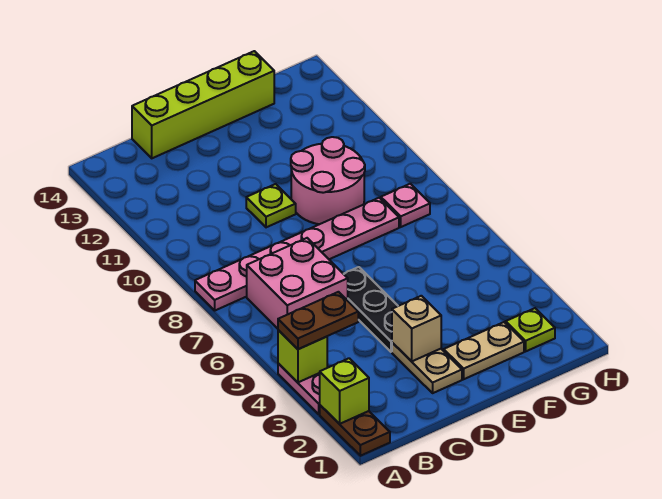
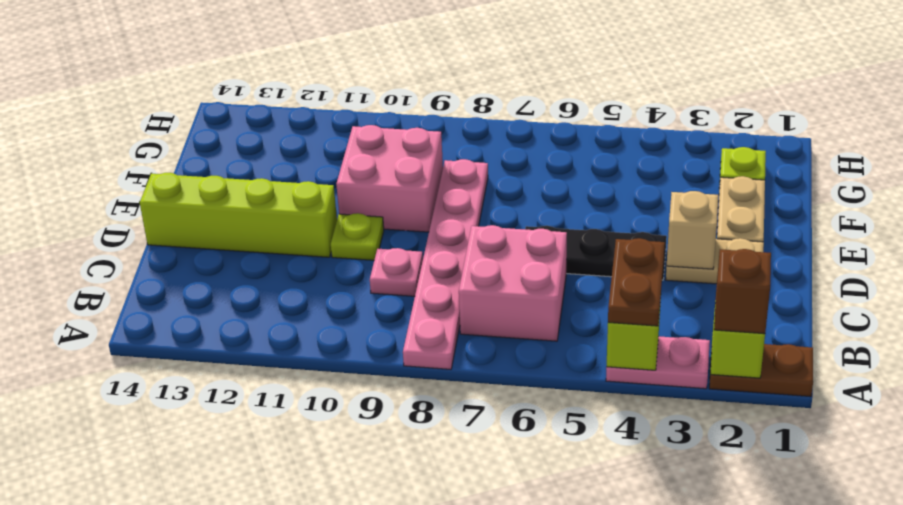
none -> brown 1x1 brick [714,249,771,334]
lime 1x4 brick [132,51,274,158] -> lime 1x4 brick turned to [140,173,337,257]
pink 2x2 round brick [291,137,365,224] -> pink 2x2 brick [336,125,443,232]
pink 1x1 plate [381,184,430,227] -> pink 1x1 plate moved to [370,248,423,296]

